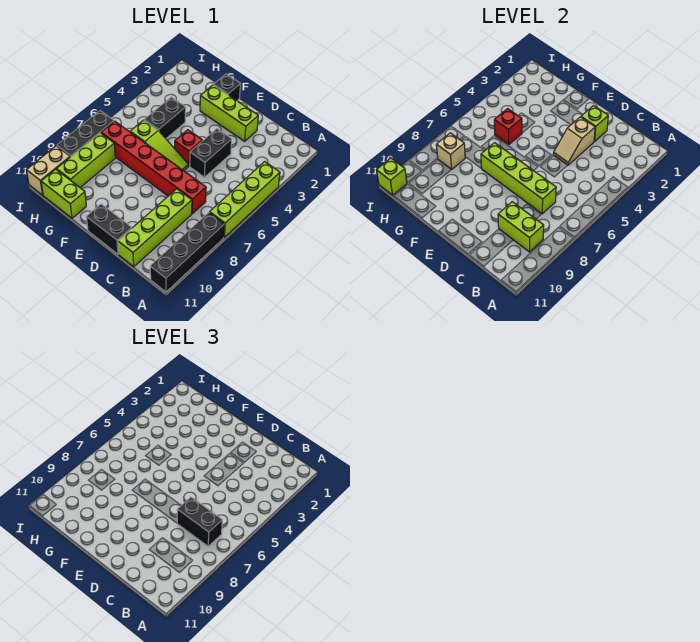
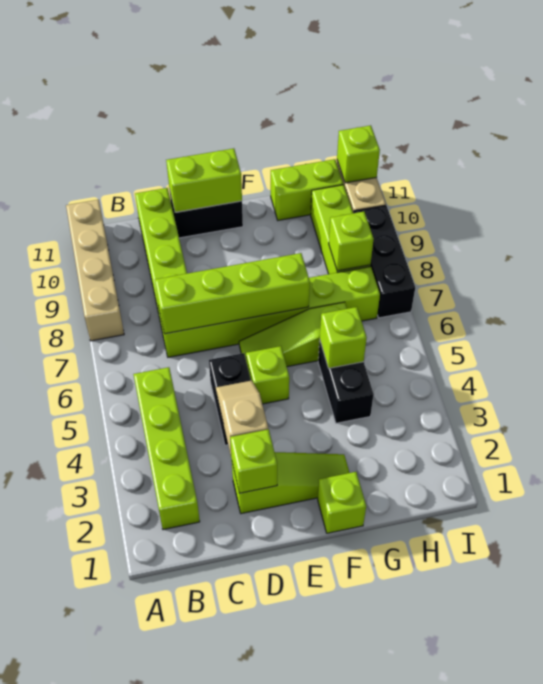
lime 1x4 brick [210,162,280,237] -> lime 1x4 brick moved to [133,367,200,530]
black 1x4 brick [150,213,225,292] -> tan 1x4 brick [66,200,124,341]
black 1x2 brick [177,497,222,546] -> none
lime 1x2 brick [498,202,544,252] -> lime 1x2 brick moved to [166,148,242,212]
red 1x6 brick [101,121,206,214] -> lime 1x6 brick [159,266,380,357]
lime 1x3 brick [200,85,258,141] -> lime 1x3 slope [232,452,349,514]
red 1x1 brick [175,130,202,166] -> lime 1x1 brick [246,346,289,404]
black 1x1 brick [214,74,240,101] -> lime 1x1 brick [318,472,366,533]
red 1x1 brick [494,109,522,145] -> lime 1x1 brick [320,307,367,368]
tan 1x1 brick [436,133,465,170] -> lime 1x1 brick [329,212,374,271]

